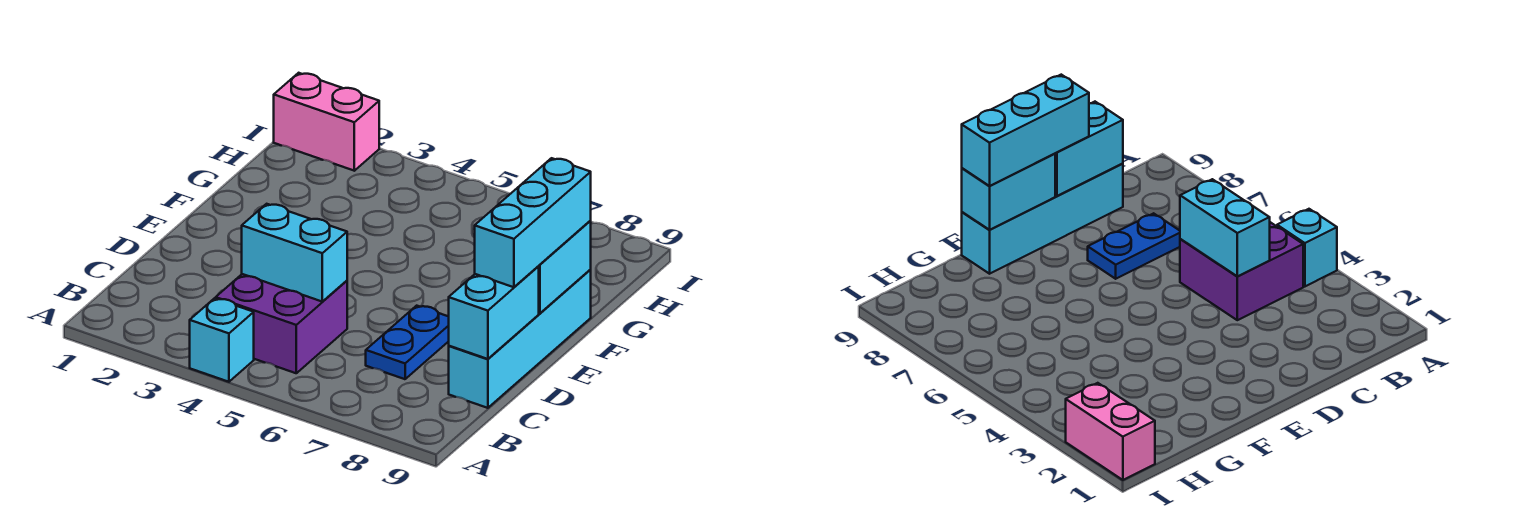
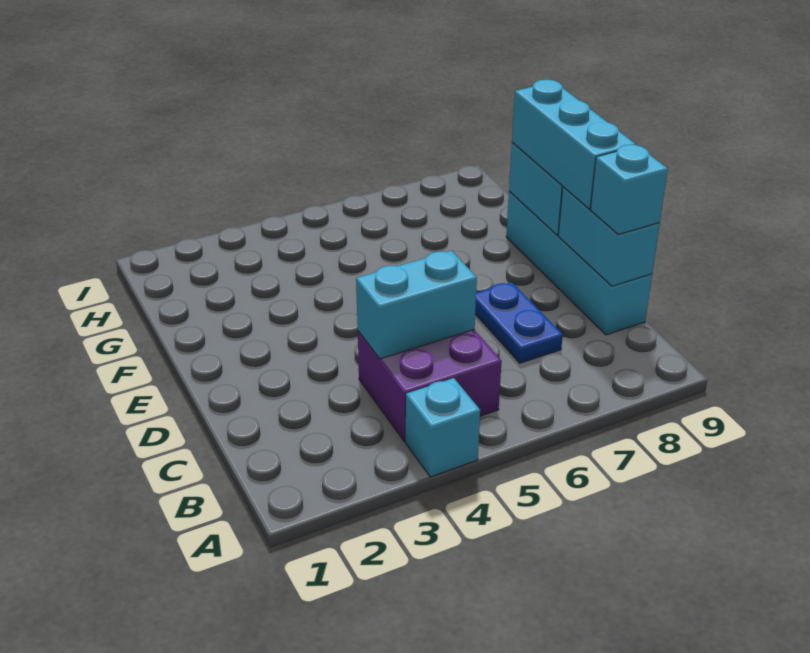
none -> cyan 1x1 brick [590,145,668,235]
pink 1x2 brick [274,73,379,171] -> none

